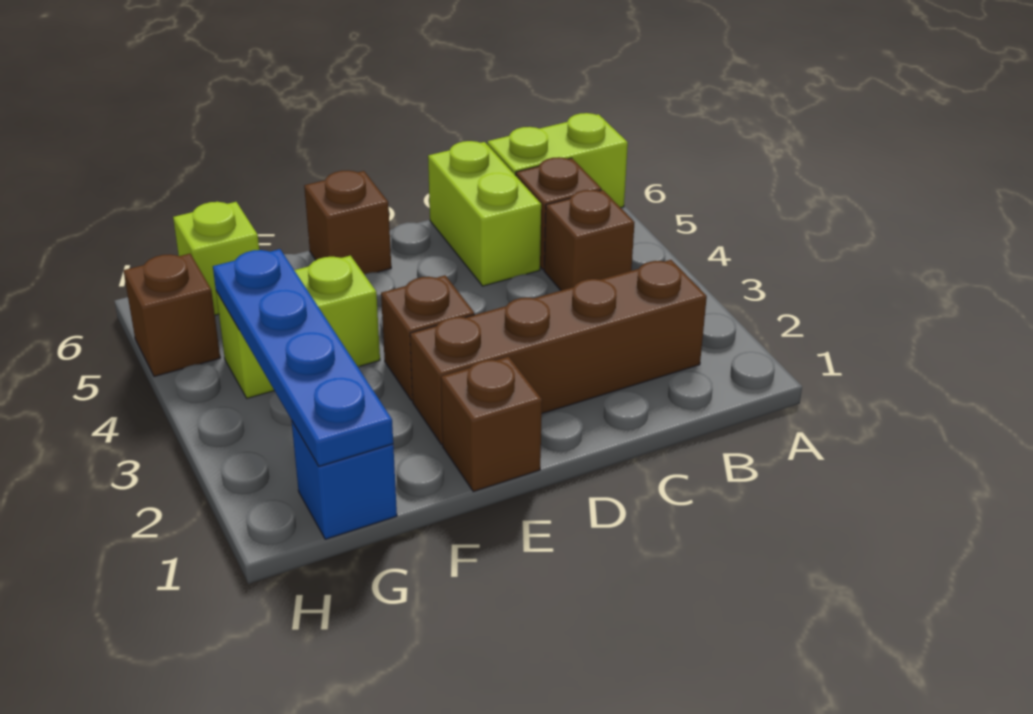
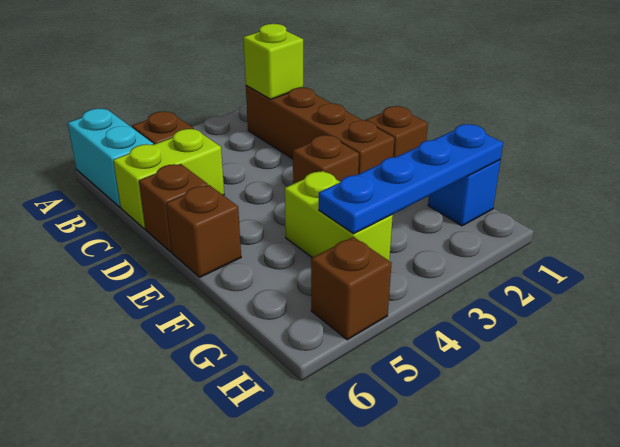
lime 1x2 brick [487,113,628,208] -> cyan 1x2 brick [68,109,153,207]
brown 1x1 brick [544,190,635,291] -> brown 1x1 brick moved to [139,164,208,252]
lime 1x1 brick [173,202,259,315] -> lime 1x1 brick moved to [243,24,303,99]

